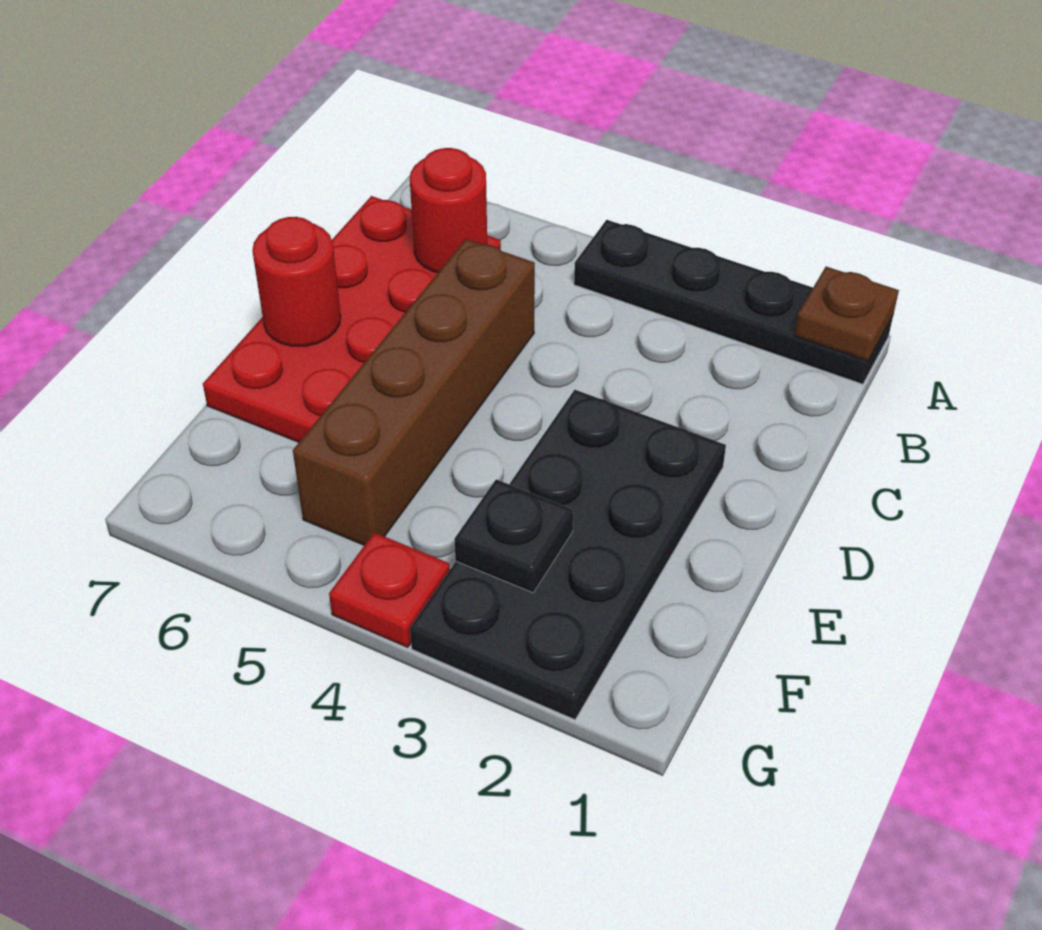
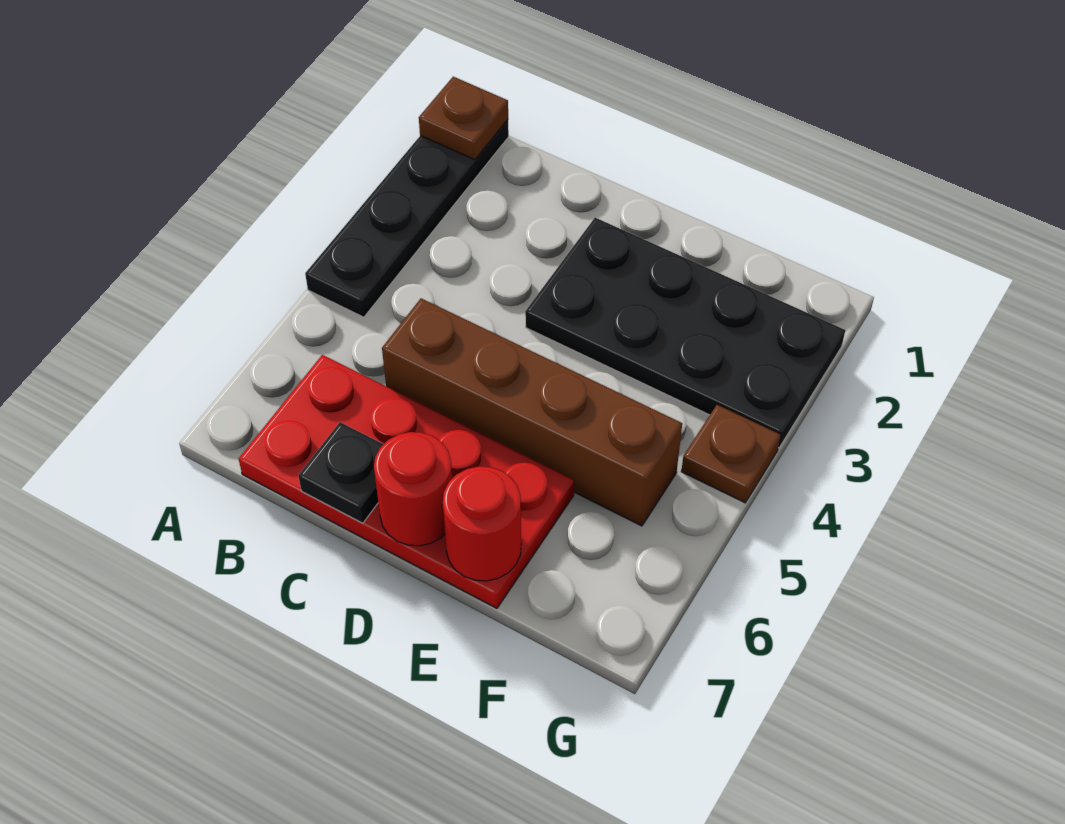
red 1x1 round brick [410,148,487,273] -> red 1x1 round brick moved to [443,466,521,581]
black 1x1 plate [455,479,573,593] -> black 1x1 plate moved to [298,422,383,523]
red 1x1 plate [329,532,450,647] -> brown 1x1 plate [681,405,781,503]

